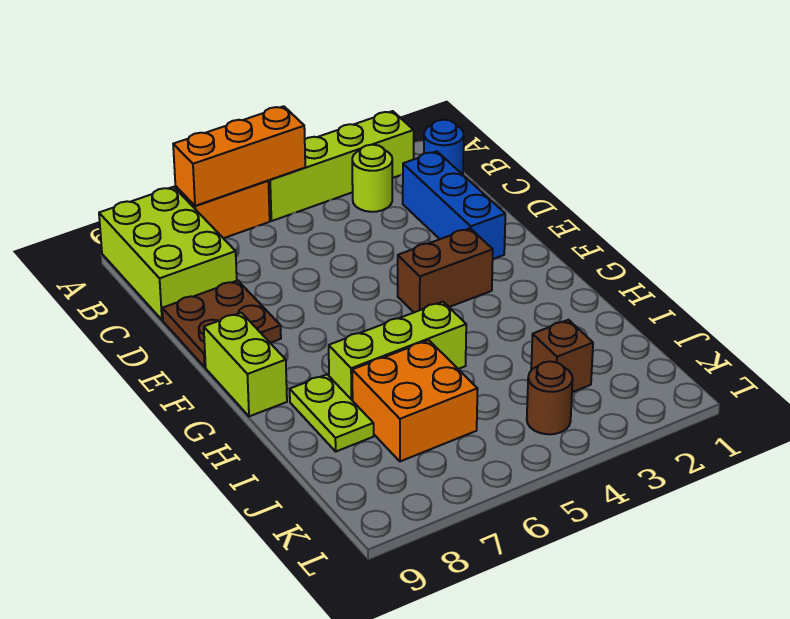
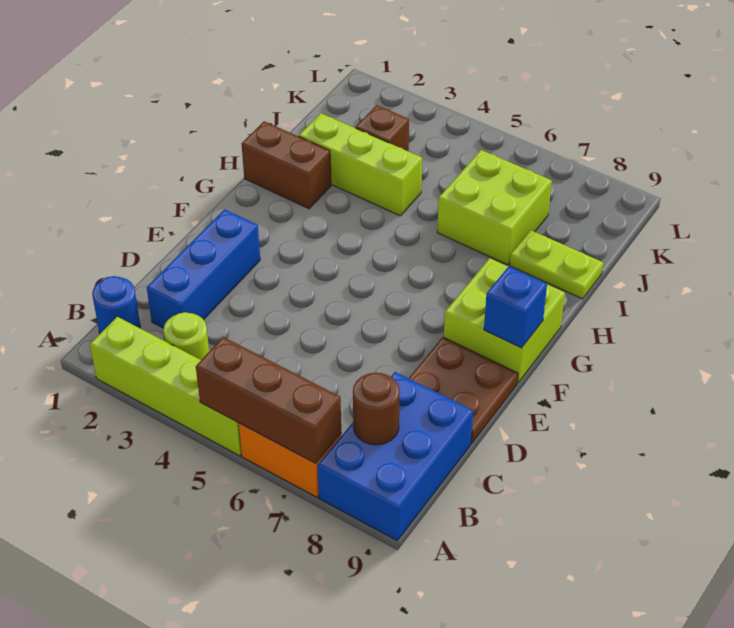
orange 1x3 brick [173,106,305,206] -> brown 1x3 brick [196,337,341,463]
lime 2x3 brick [99,187,237,320] -> blue 2x3 brick [318,372,473,541]
brown 1x2 brick [398,228,493,312] -> brown 1x2 brick moved to [241,121,331,209]
lime 1x2 brick [204,313,287,416] -> lime 2x2 brick [444,258,565,383]
none -> blue 1x1 brick [484,266,547,348]
lime 1x3 brick [329,302,466,401] -> lime 1x3 brick moved to [299,113,422,216]
lime 1x2 plate [290,375,374,451] -> lime 1x2 plate turned to [510,230,603,299]
orange 2x2 brick [352,340,478,461] -> lime 2x2 brick [437,150,552,265]
brown 1x1 round brick [527,361,573,434] -> brown 1x1 round brick moved to [353,373,400,445]

